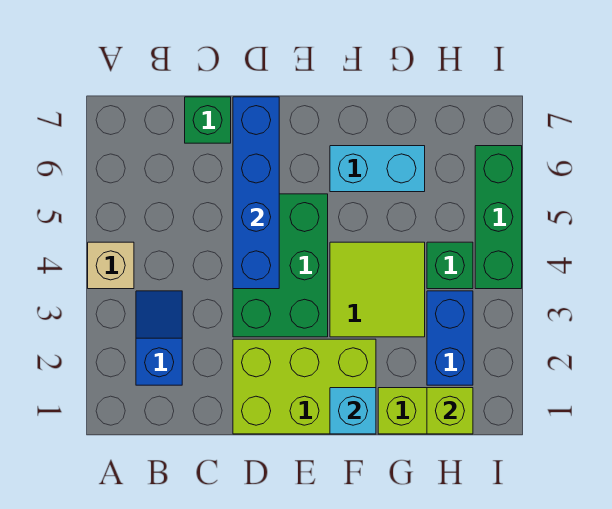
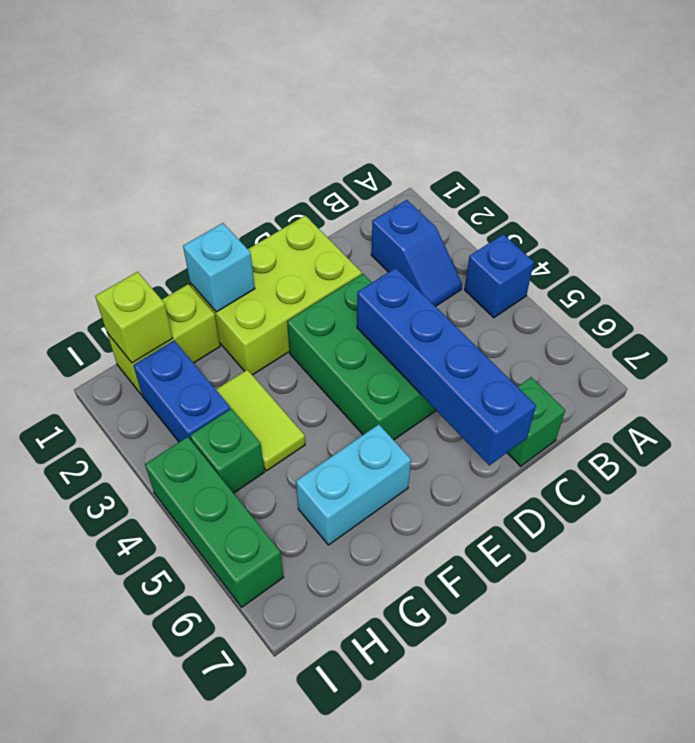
tan 1x1 brick [88,242,134,289] -> blue 1x1 brick [465,234,534,318]
lime 2x2 tile [330,242,425,337] -> lime 1x2 tile [216,370,305,471]

